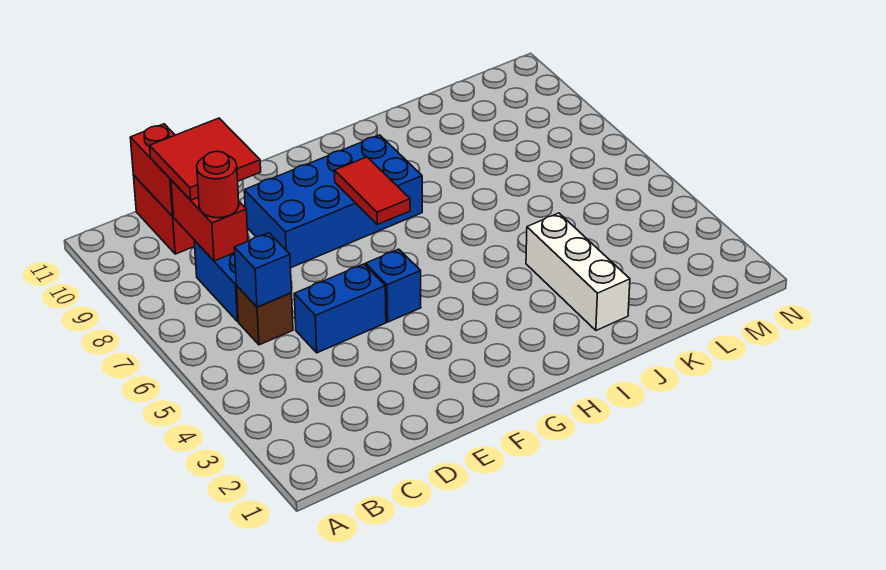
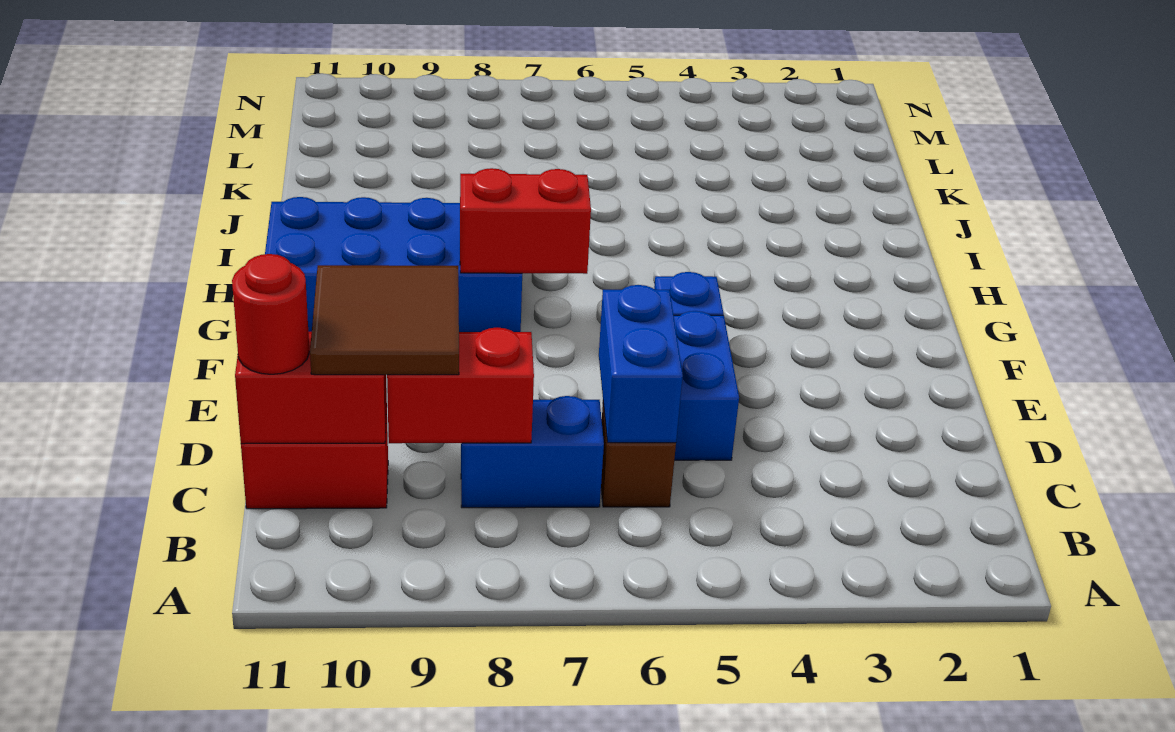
blue 1x1 brick [234,233,292,307] -> blue 1x2 brick [599,285,683,443]
red 1x1 round brick [197,151,239,218] -> red 1x1 round brick moved to [232,254,309,374]
red 2x2 tile [150,118,261,200] -> brown 2x2 tile [310,265,459,375]
blue 2x4 brick [244,135,422,268] -> blue 2x4 brick turned to [265,197,522,332]
red 1x2 tile [334,157,410,225] -> red 1x2 brick [460,168,591,274]
white 1x3 brick [526,213,630,330] -> none

